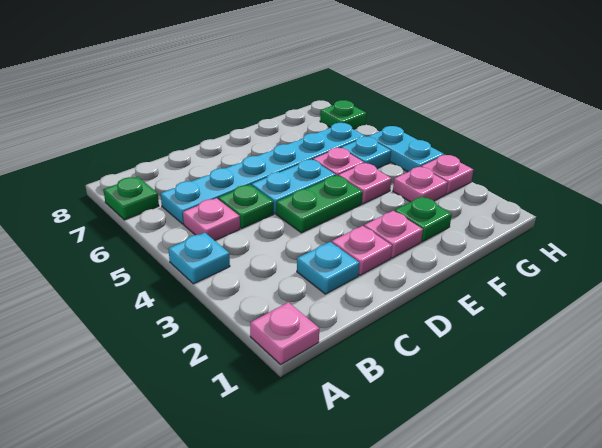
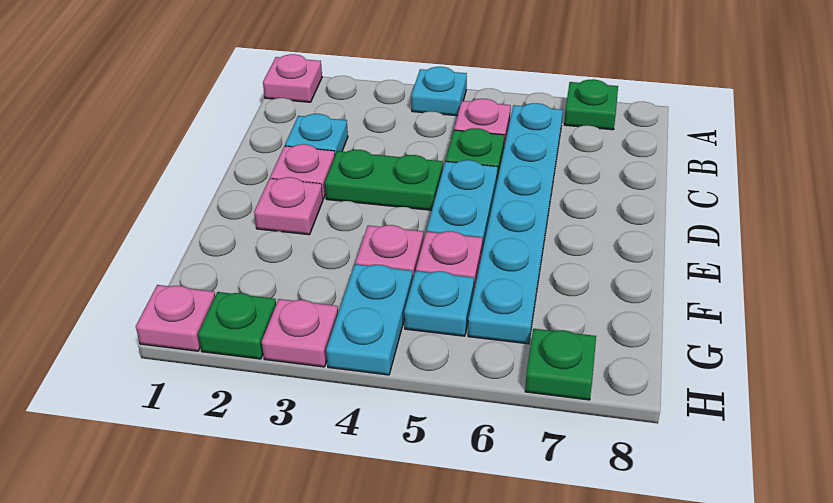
green 1x2 plate [276,175,363,233] -> green 1x2 plate turned to [325,150,443,210]
green 1x1 plate [395,197,452,242] -> green 1x1 plate moved to [198,292,276,359]
pink 1x1 plate [393,167,448,202] -> pink 1x1 plate moved to [136,285,215,351]
cyan 1x2 plate [368,126,444,172] -> cyan 1x2 plate turned to [326,264,413,375]

